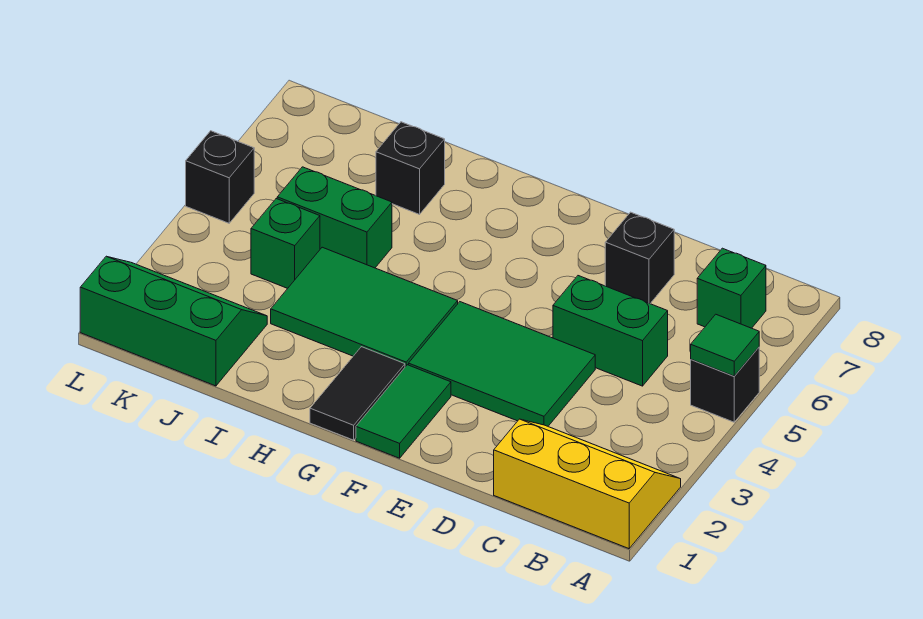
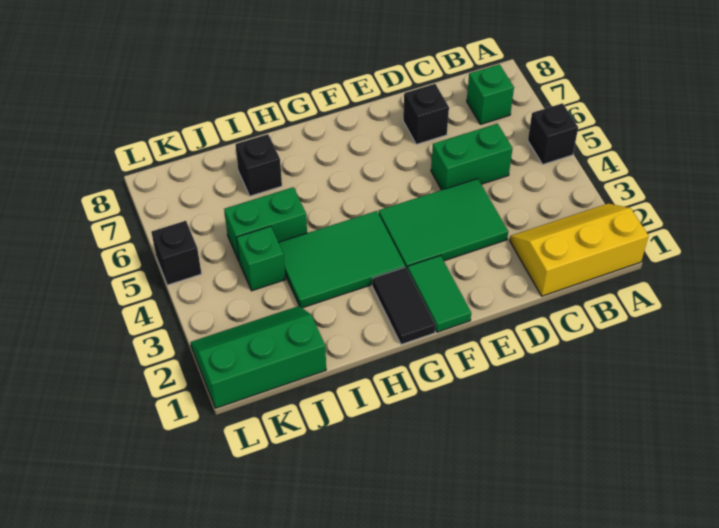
green 1x1 tile [691,314,759,376] -> none

